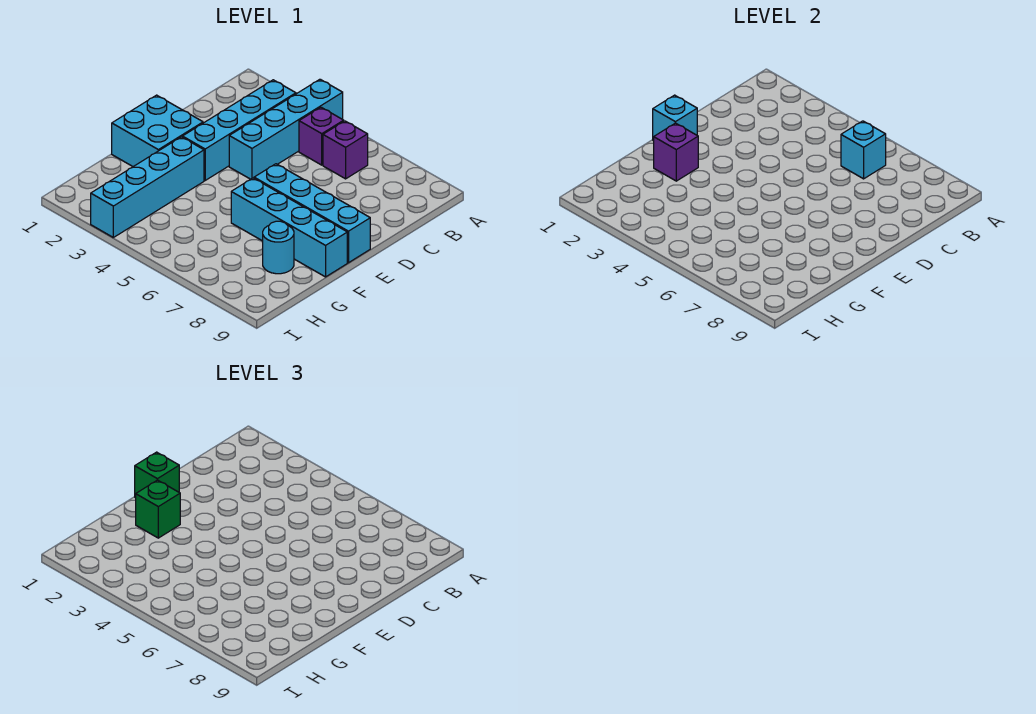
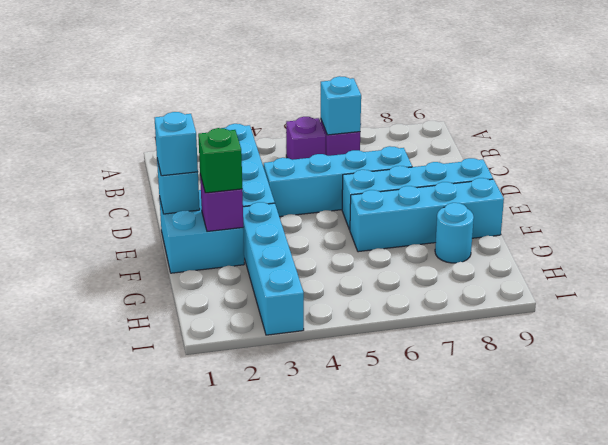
cyan 1x4 brick [229,79,343,179] -> cyan 1x4 brick turned to [264,146,412,217]
green 1x1 brick [135,452,179,498] -> cyan 1x1 brick [155,112,198,176]

